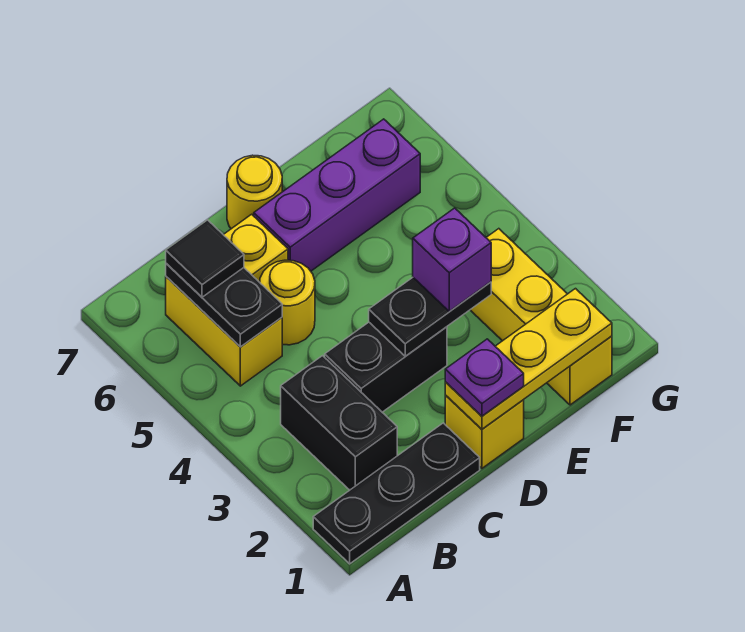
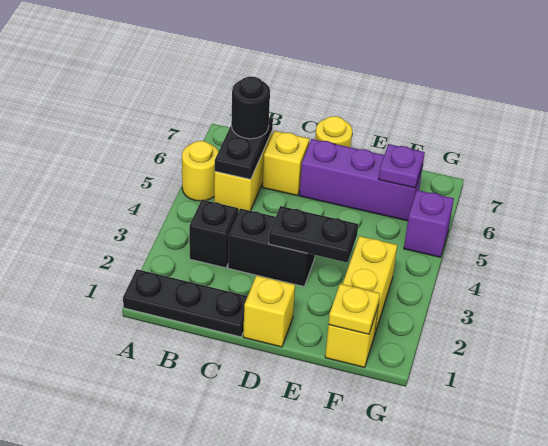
black 1x2 brick [281,356,397,490] -> black 1x1 brick [189,200,238,268]
black 1x1 tile [166,220,244,297] -> black 1x1 round brick [231,77,270,139]
yellow 1x1 round brick [260,260,315,345] -> yellow 1x1 round brick moved to [182,141,219,201]
yellow 1x3 plate [445,289,612,429] -> yellow 1x1 plate [329,284,380,334]
purple 1x1 plate [445,339,524,416] -> purple 1x1 plate moved to [378,144,425,188]
purple 1x1 brick [413,208,491,312] -> purple 1x1 brick moved to [404,190,454,257]

